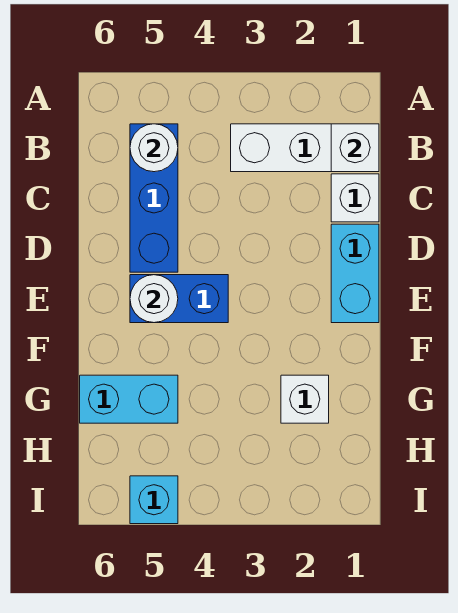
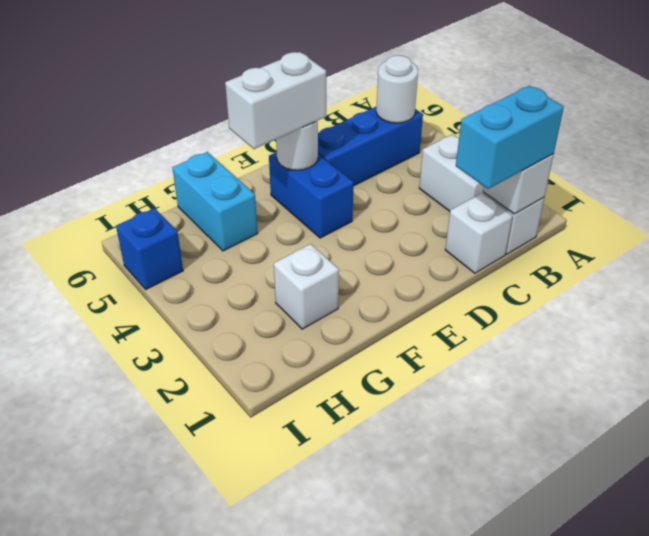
cyan 1x2 brick [331,224,379,323] -> cyan 1x2 brick moved to [456,86,564,189]
none -> white 1x2 brick [225,52,326,149]
cyan 1x1 brick [130,476,178,524] -> blue 1x1 brick [116,208,183,289]

